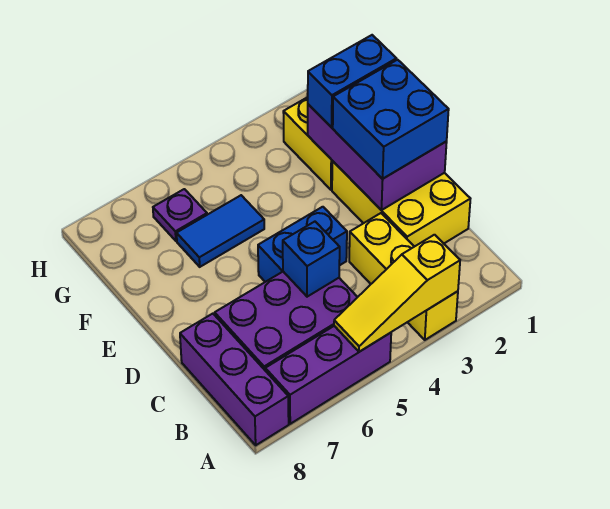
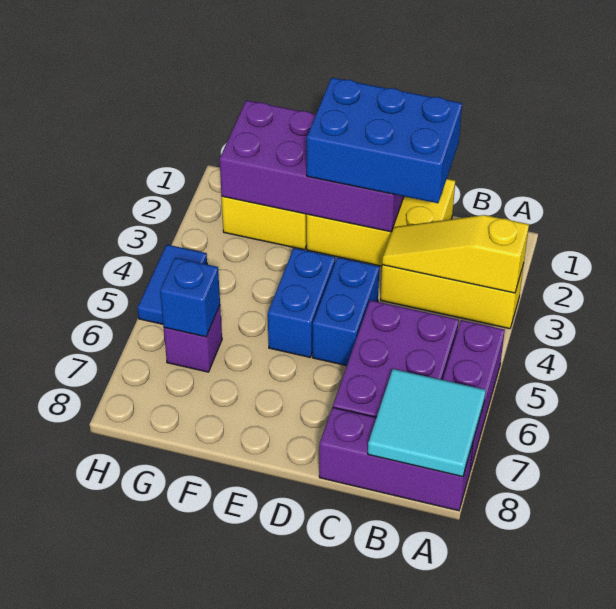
yellow 1x3 slope [334,235,460,352] -> yellow 1x3 slope turned to [382,215,529,293]
none -> cyan 2x2 tile [368,369,486,477]
blue 1x1 brick [283,222,340,297] -> blue 1x1 brick moved to [160,258,220,337]
purple 2x3 brick [308,104,447,210] -> purple 2x4 brick [220,100,404,232]
blue 2x2 brick [333,60,449,179] -> blue 2x3 brick [307,78,462,203]
blue 1x2 brick [308,35,396,127] -> blue 1x2 brick moved to [268,248,335,357]
blue 1x2 tile [177,195,264,267] -> blue 1x2 tile moved to [138,245,207,324]
purple 1x1 plate [153,189,207,241] -> purple 1x1 brick [164,306,222,372]

